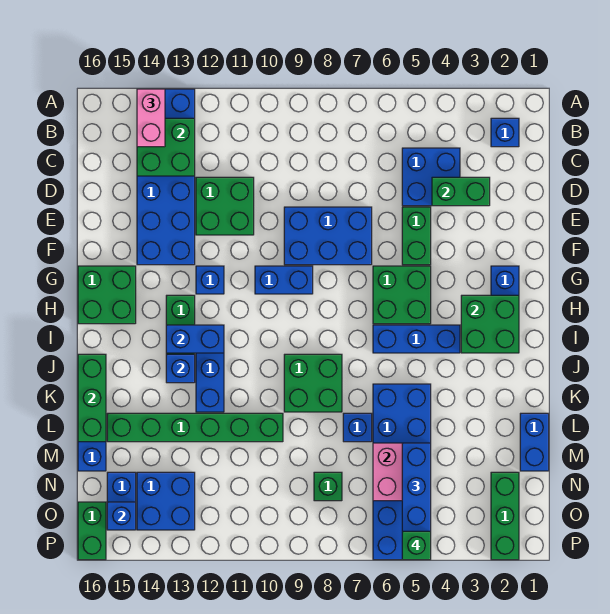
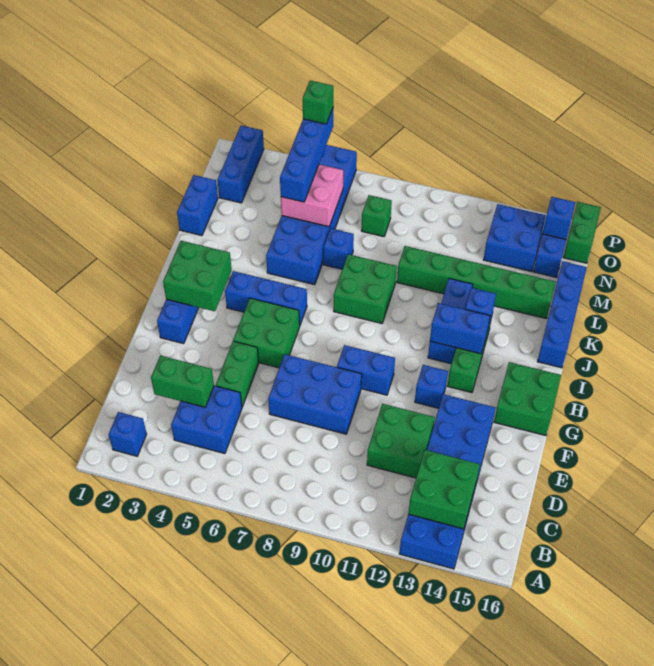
pink 1x2 brick [137,89,165,147] -> none
green 1x3 brick [78,354,106,442] -> none
green 1x3 brick [491,472,519,560] -> blue 1x3 brick [218,125,264,203]

